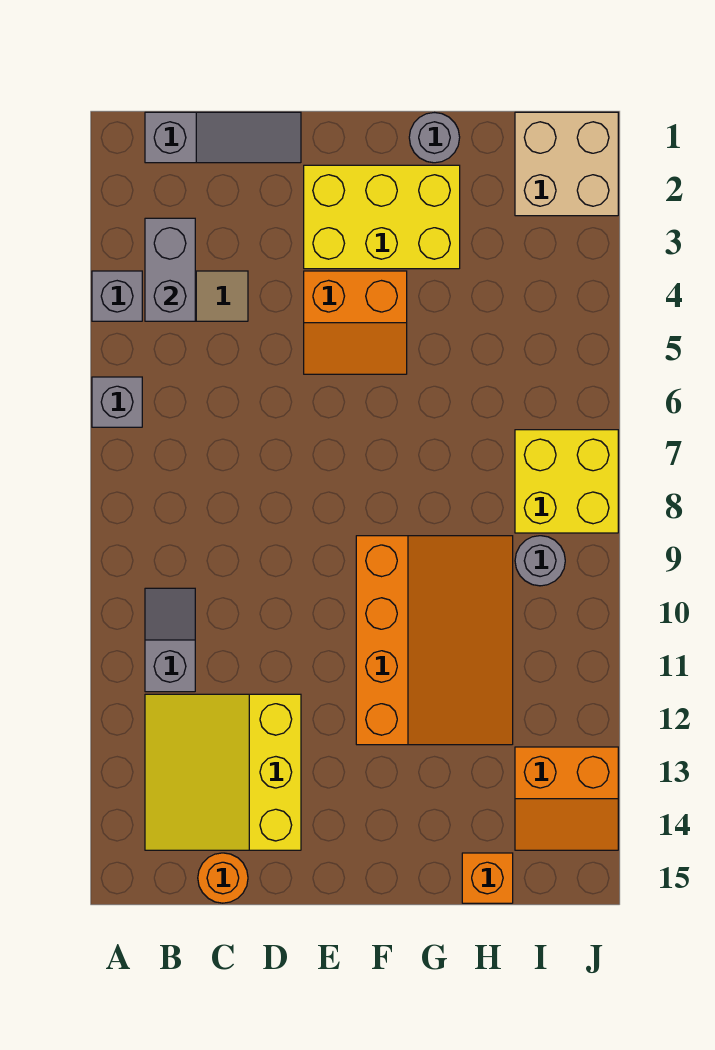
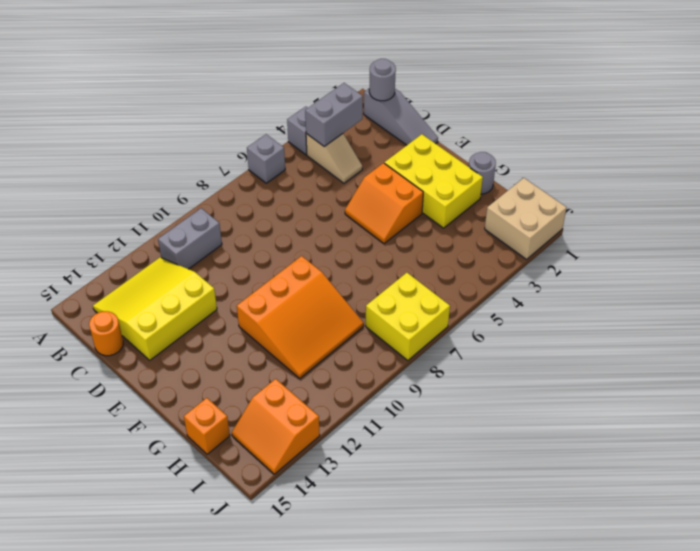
grey 1x2 slope [145,588,195,692] -> grey 1x2 brick [158,208,222,269]
orange 3x4 slope [356,536,513,745] -> orange 3x3 slope [237,256,364,378]
grey 1x1 round brick [515,536,565,586] -> grey 1x1 round brick moved to [369,59,396,101]

